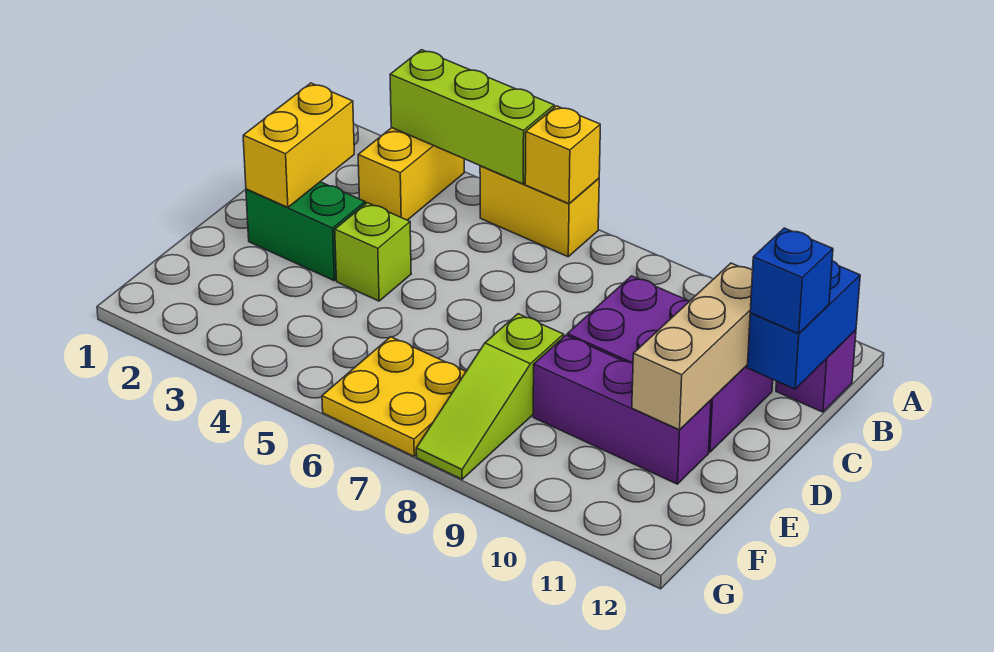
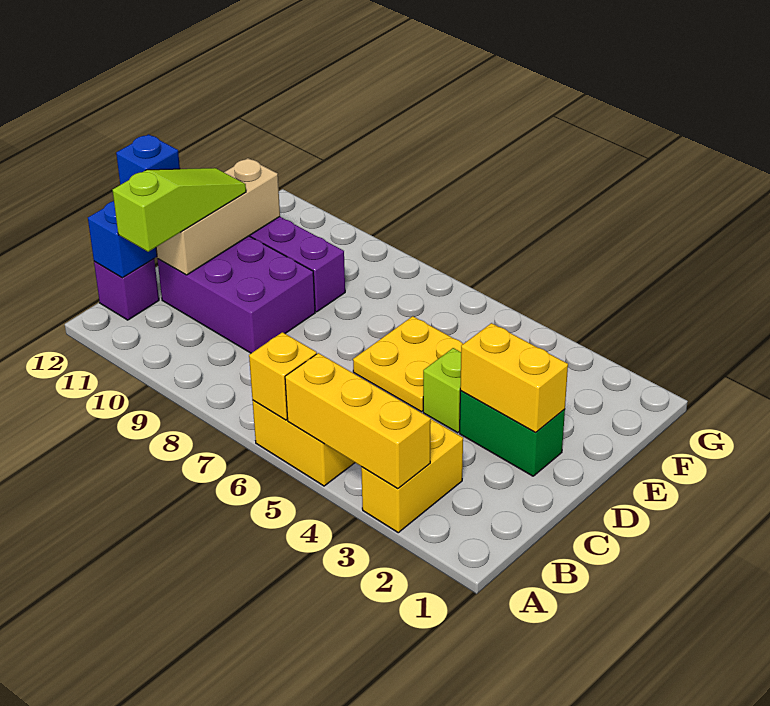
lime 1x3 brick [390,50,554,184] -> yellow 1x3 brick [285,353,431,489]
yellow 1x2 brick [243,83,354,207] -> yellow 1x2 brick turned to [460,323,568,432]
lime 1x3 slope [416,314,564,479] -> lime 1x3 slope moved to [113,168,246,252]
yellow 2x2 plate [322,337,466,456] -> yellow 2x2 plate moved to [353,316,463,412]

